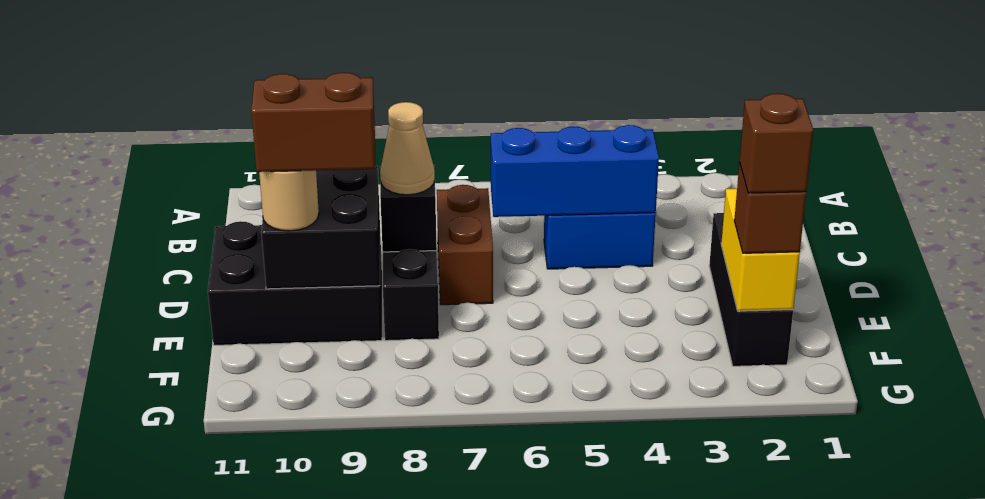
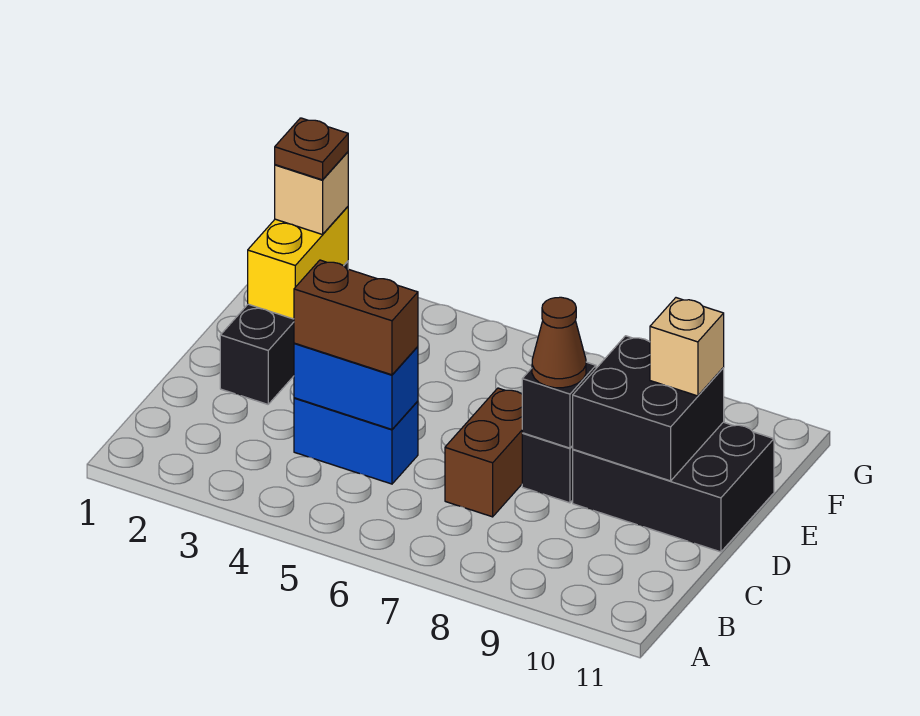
blue 1x3 brick [491,125,659,217] -> blue 1x2 brick [294,343,418,429]
tan 1x1 cone [380,102,435,195] -> brown 1x1 cone [532,297,586,388]
brown 1x2 brick [251,72,375,172] -> brown 1x2 brick moved to [294,260,418,375]
tan 1x1 round brick [259,170,319,231] -> tan 1x1 brick [650,298,724,396]
brown 1x1 brick [734,162,806,253] -> tan 1x1 brick [275,152,348,235]
brown 1x1 brick [740,94,813,193] -> brown 1x1 plate [275,118,348,180]

